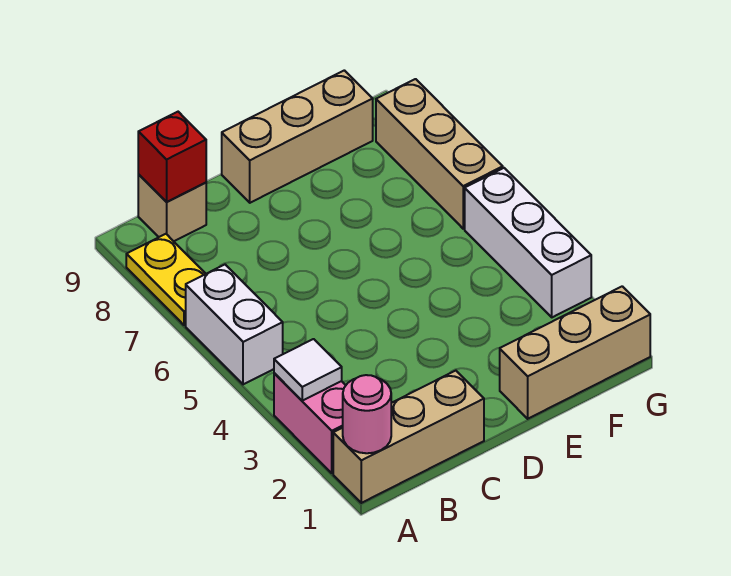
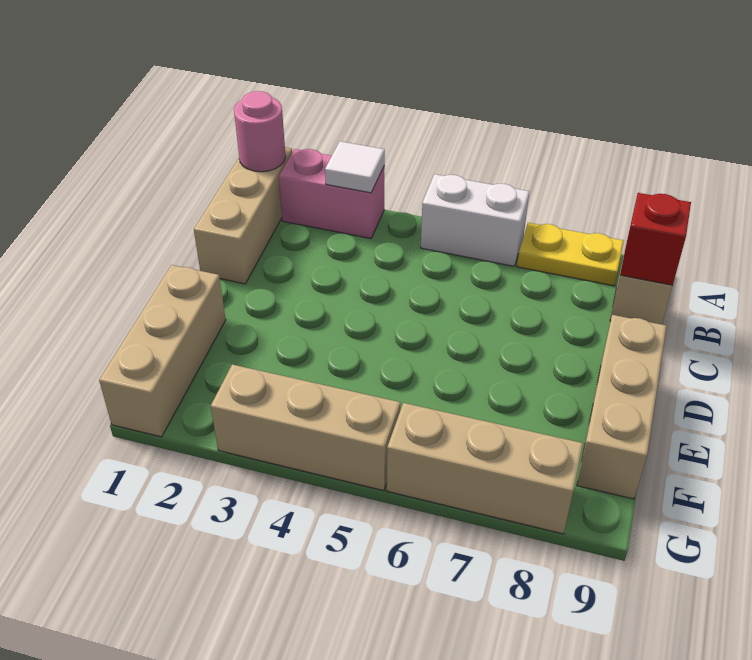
white 1x3 brick [465,168,591,317] -> tan 1x3 brick [211,364,400,491]

